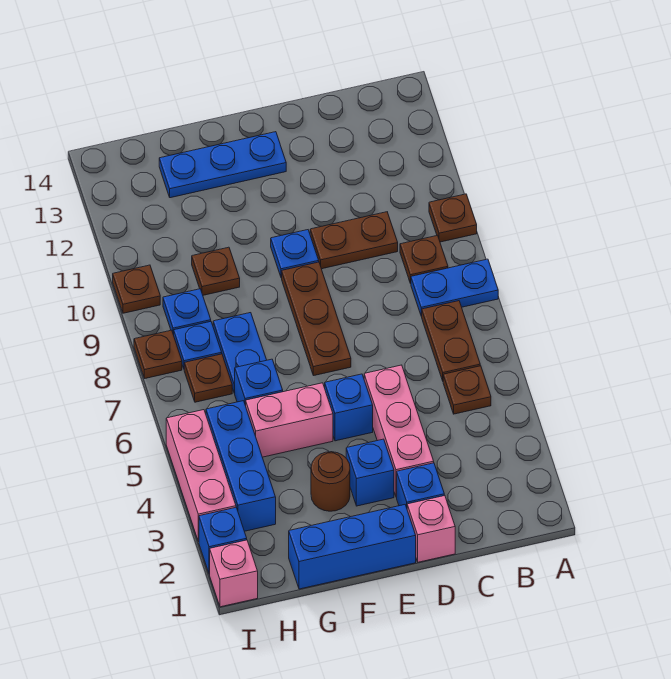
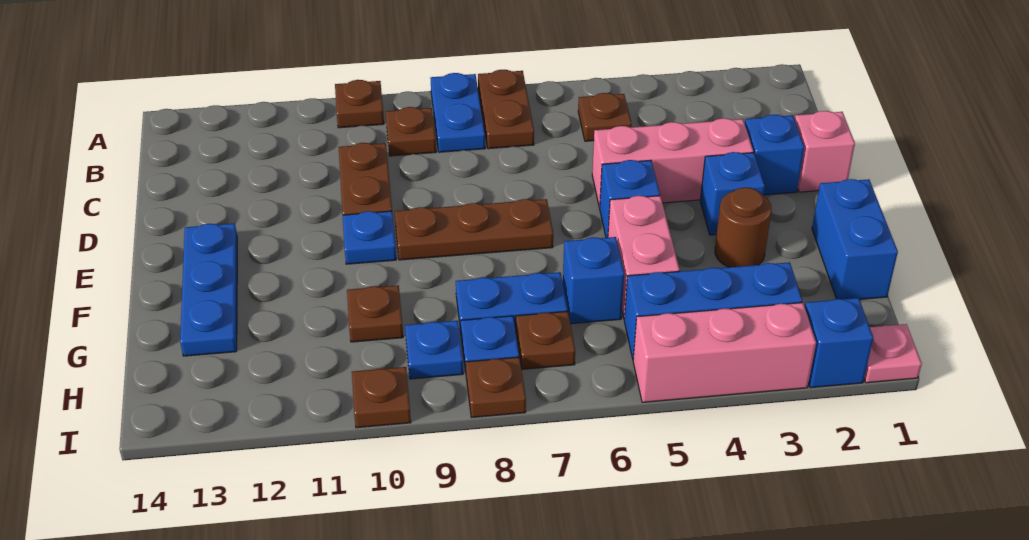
brown 1x2 plate [422,301,480,381] -> brown 1x2 plate turned to [478,70,534,149]
blue 1x3 brick [289,505,416,589] -> blue 1x2 brick [812,179,898,299]
pink 1x1 brick [210,540,258,607] -> pink 1x1 plate [864,324,922,383]

